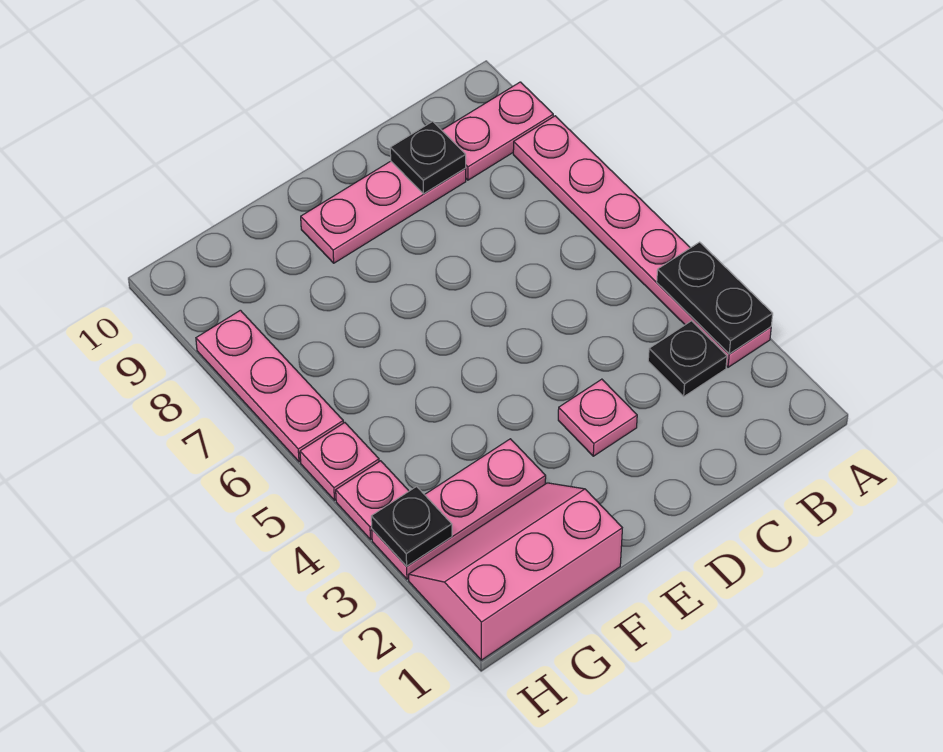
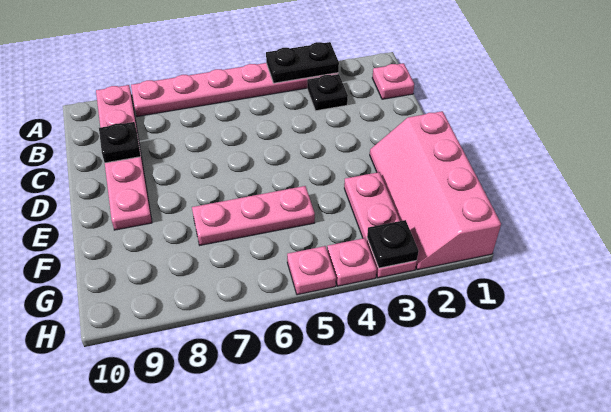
pink 1x1 plate [558,379,637,456] -> pink 1x1 plate moved to [372,63,414,99]
pink 2x3 slope [409,483,622,660] -> pink 2x4 slope [370,111,501,270]
pink 1x3 plate [196,310,343,462] -> pink 1x3 plate moved to [192,186,315,245]

